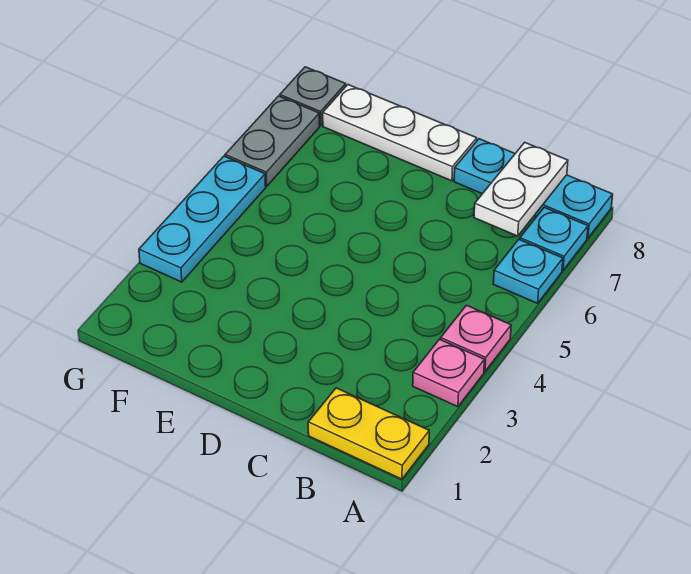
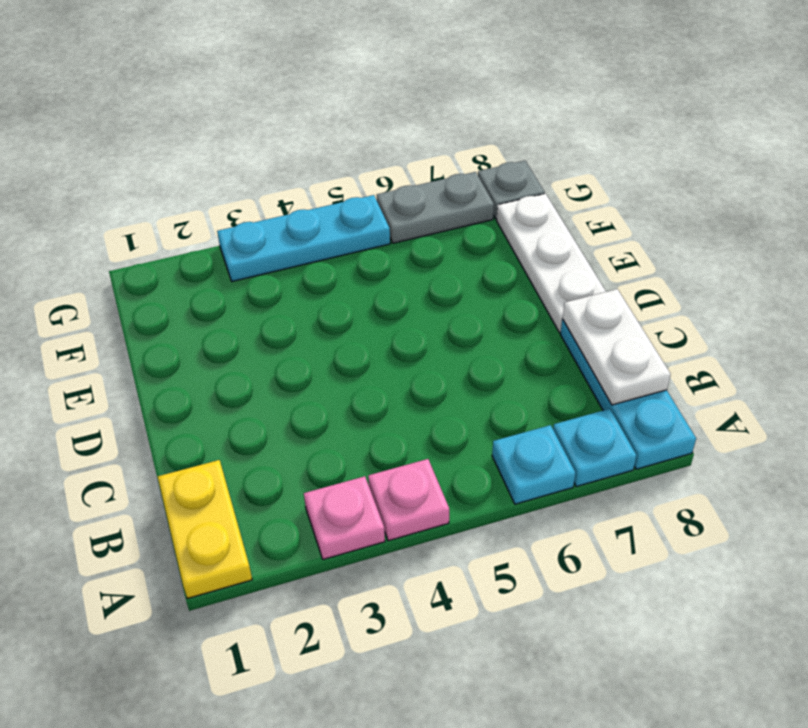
white 1x2 plate [474,142,568,236] -> white 1x2 plate turned to [562,289,671,405]

